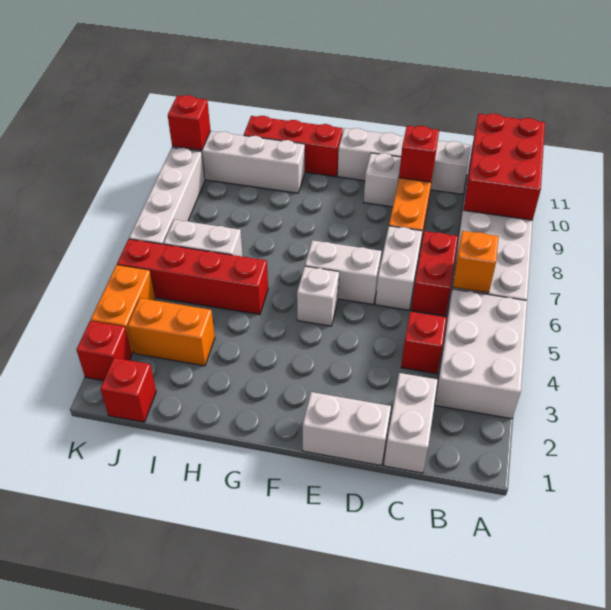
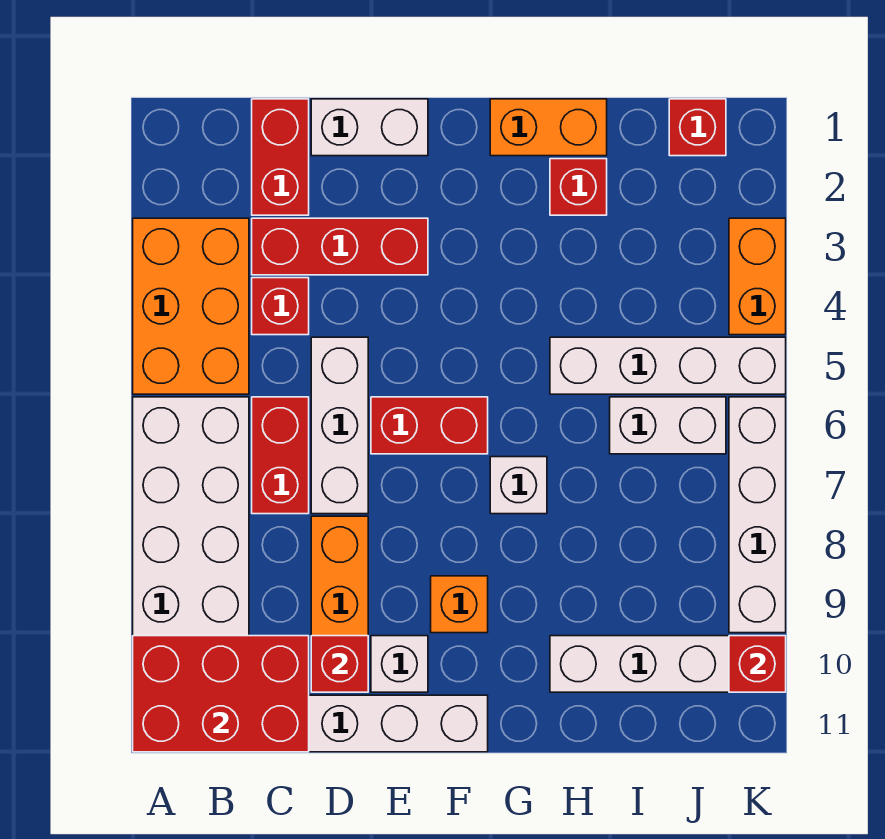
white 2x3 brick [435,289,527,419] -> orange 2x3 brick [133,218,249,394]
red 2x3 brick [464,114,545,220] -> red 2x3 brick turned to [133,636,309,752]
orange 1x1 brick [453,231,499,293] -> orange 1x1 brick moved to [431,576,488,633]
white 1x2 brick [384,373,438,473] -> red 1x2 brick [252,99,309,215]
white 1x2 brick [375,226,422,310] -> white 1x3 brick [311,337,368,514]
white 1x2 brick [305,240,382,304] -> red 1x2 brick [371,397,488,454]
white 1x1 brick [297,266,339,326] -> white 1x1 brick moved to [490,457,547,514]
red 1x3 brick [244,116,343,177] -> red 1x3 brick moved to [252,218,428,275]
red 1x4 brick [117,239,268,315] -> white 1x4 brick [550,337,786,394]
orange 1x2 brick [128,298,215,366] -> orange 1x2 brick moved to [490,99,607,156]
red 1x1 brick [77,321,132,381] -> red 1x1 brick moved to [550,159,607,215]

